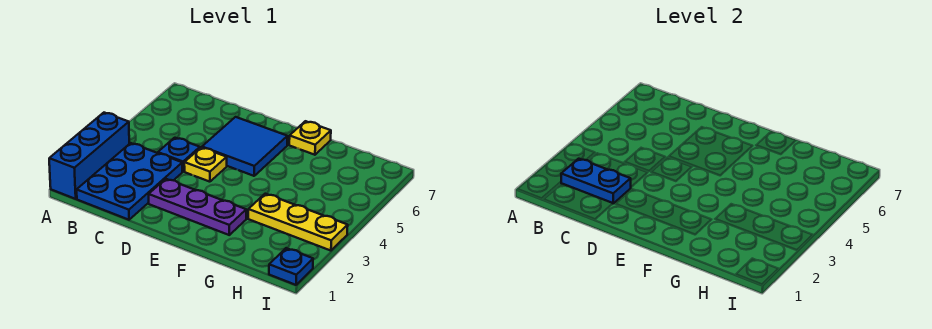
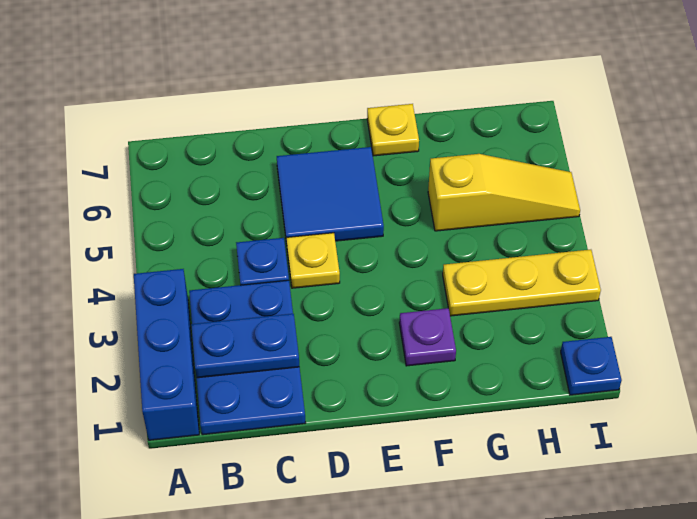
purple 1x3 plate [149,179,246,235] -> purple 1x1 plate [399,308,456,366]
none -> yellow 1x3 slope [428,154,580,231]

